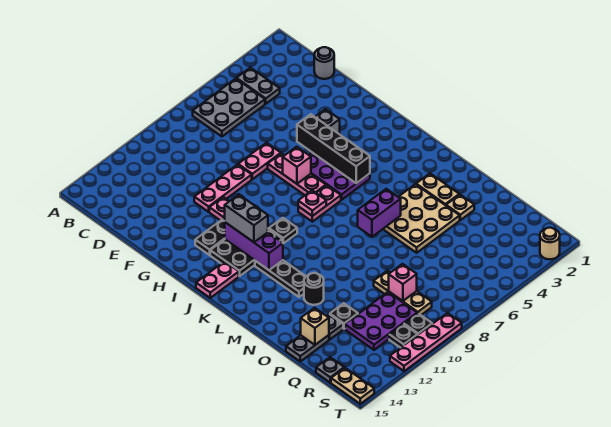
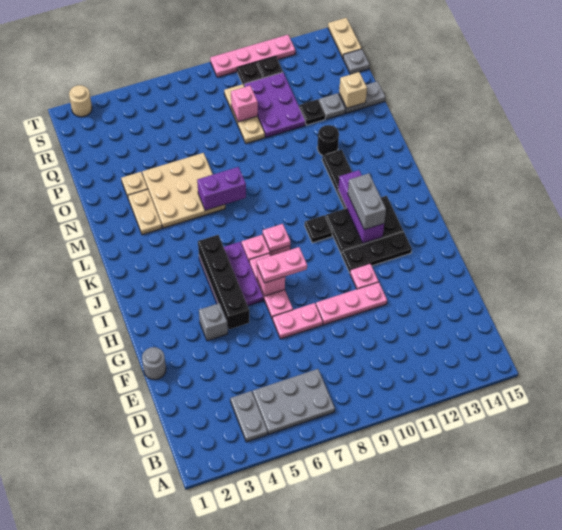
grey 1x1 round brick [314,47,334,79] -> grey 1x1 round brick moved to [142,347,166,380]
pink 1x2 plate [196,261,239,298] -> pink 1x2 plate moved to [257,247,307,283]
purple 2x3 plate [345,292,417,350] -> purple 2x3 plate turned to [244,72,306,137]

